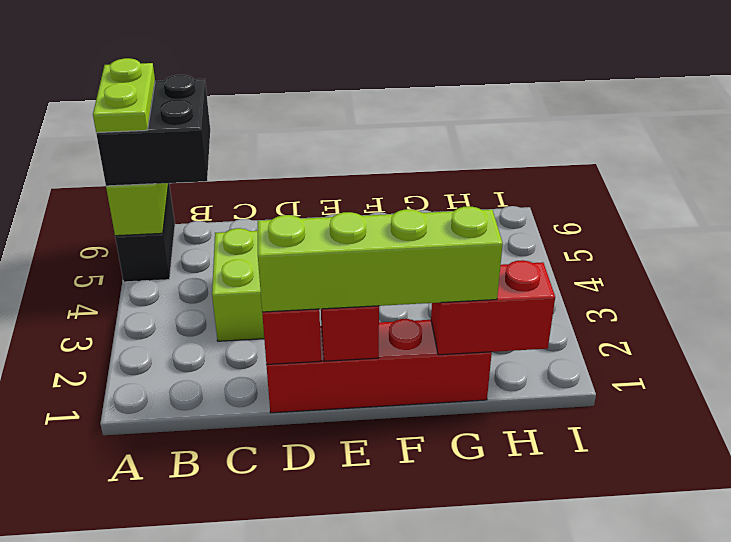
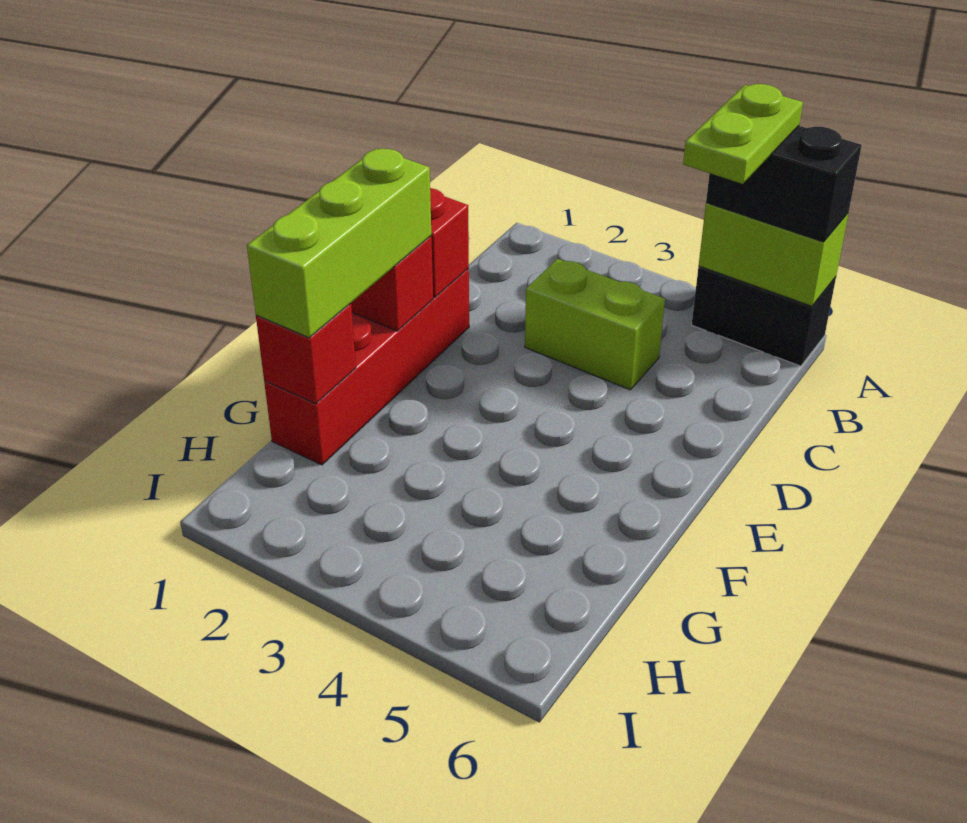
black 2x2 brick [96,75,210,186] -> black 1x2 brick [706,126,862,242]
lime 1x2 plate [93,58,155,133] -> lime 1x2 plate turned to [683,84,803,184]
lime 1x4 brick [258,206,503,312] -> lime 1x3 brick [247,148,431,338]
red 1x2 brick [431,260,555,355] -> red 1x1 brick [256,304,356,404]

